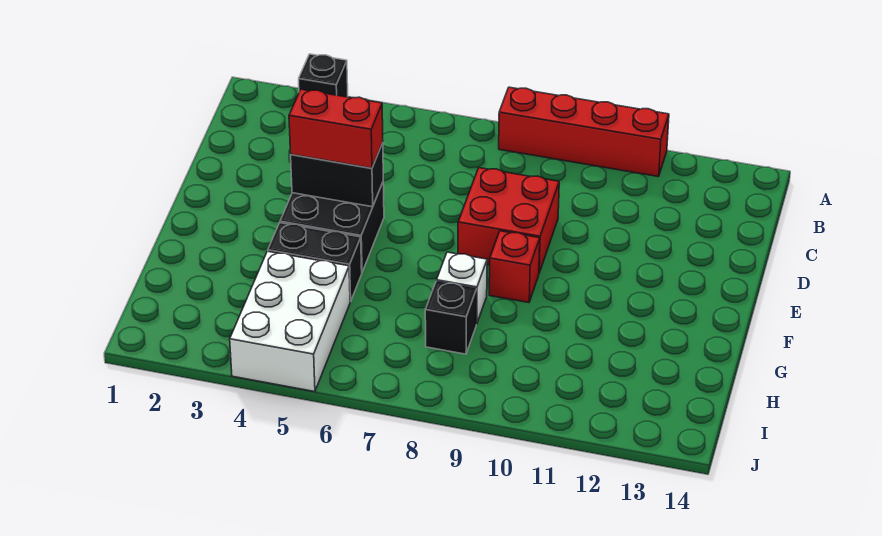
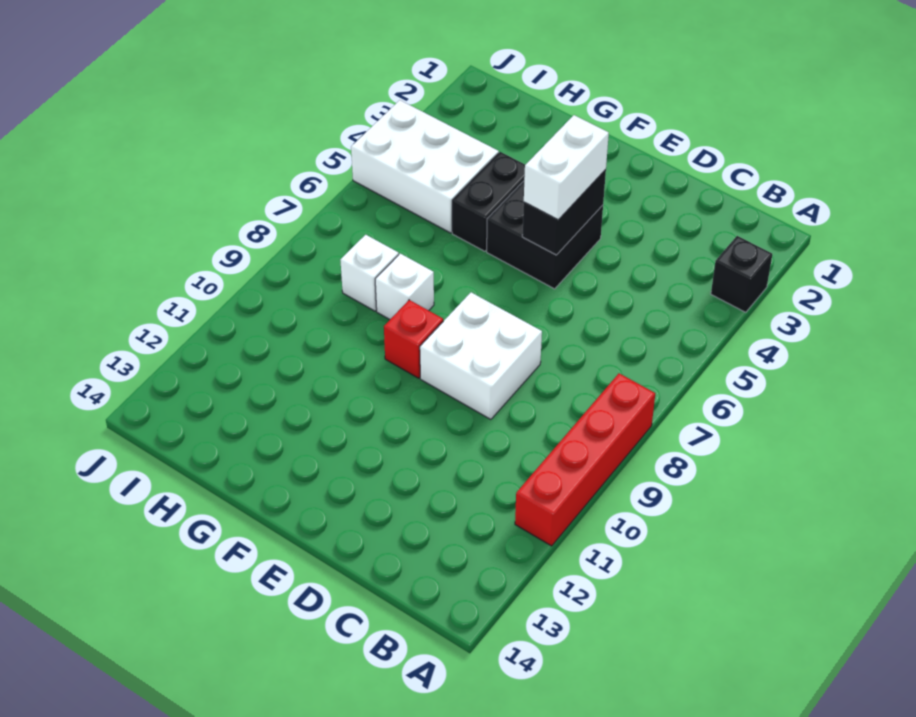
red 2x2 brick [458,168,559,273] -> white 2x2 brick [420,292,542,419]
red 1x2 brick [289,89,383,168] -> white 1x2 brick [524,115,609,220]
black 1x1 brick [425,281,477,354] -> white 1x1 brick [340,235,399,311]

